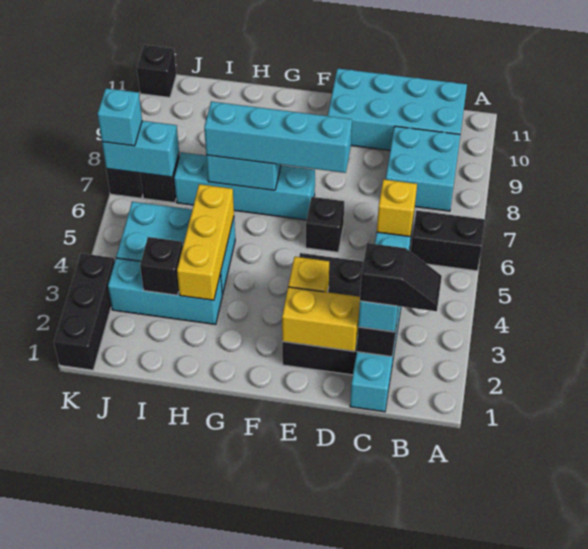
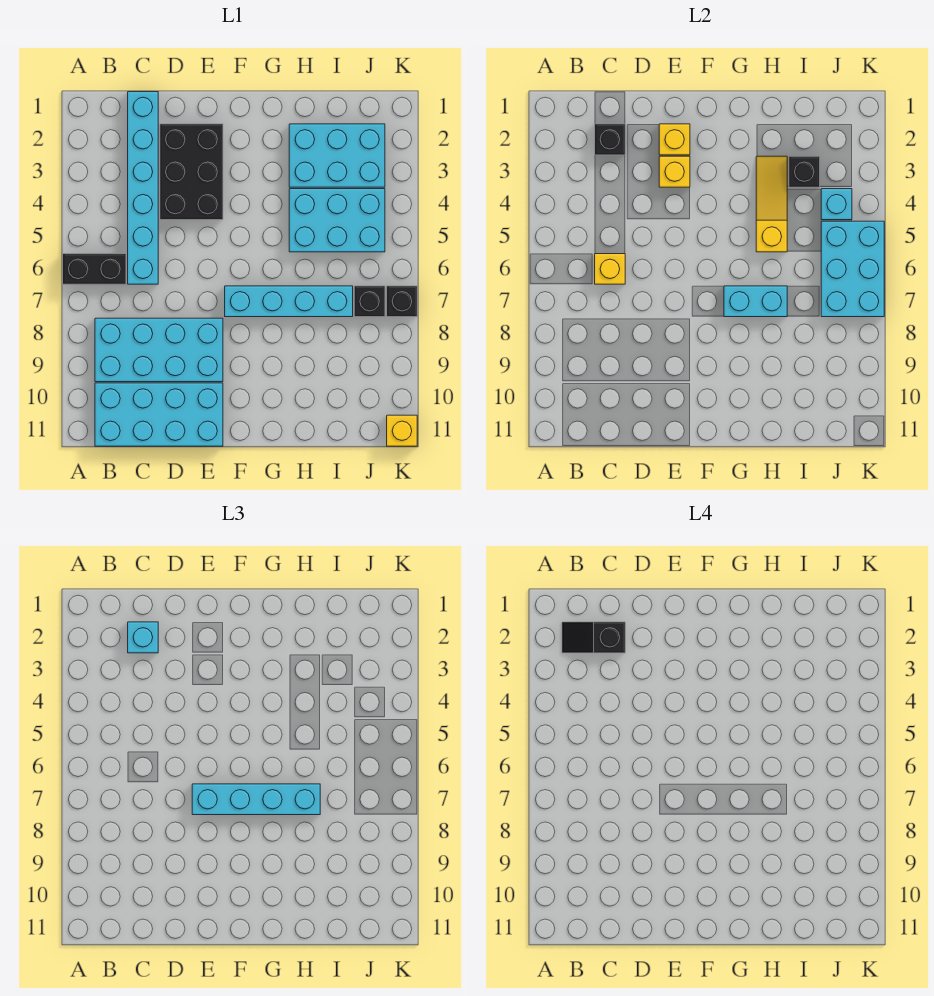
cyan 2x2 brick [386,126,460,211] -> cyan 2x4 brick [95,318,223,382]
yellow 1x2 brick [282,287,360,351] -> yellow 1x1 brick [659,124,690,155]
black 1x1 brick [306,197,344,252] -> none
cyan 1x3 brick [108,258,222,324] -> cyan 2x3 brick [289,124,385,187]
yellow 1x3 brick [177,184,234,300] -> yellow 1x3 slope [756,156,787,252]
cyan 1x2 brick [102,121,179,177] -> cyan 2x3 brick [821,221,884,317]
black 1x3 brick [54,253,115,370] -> none
cyan 1x1 brick [98,88,142,146] -> cyan 1x1 brick moved to [821,189,852,220]
black 1x1 brick [137,45,176,97] -> yellow 1x1 brick [387,415,417,446]

